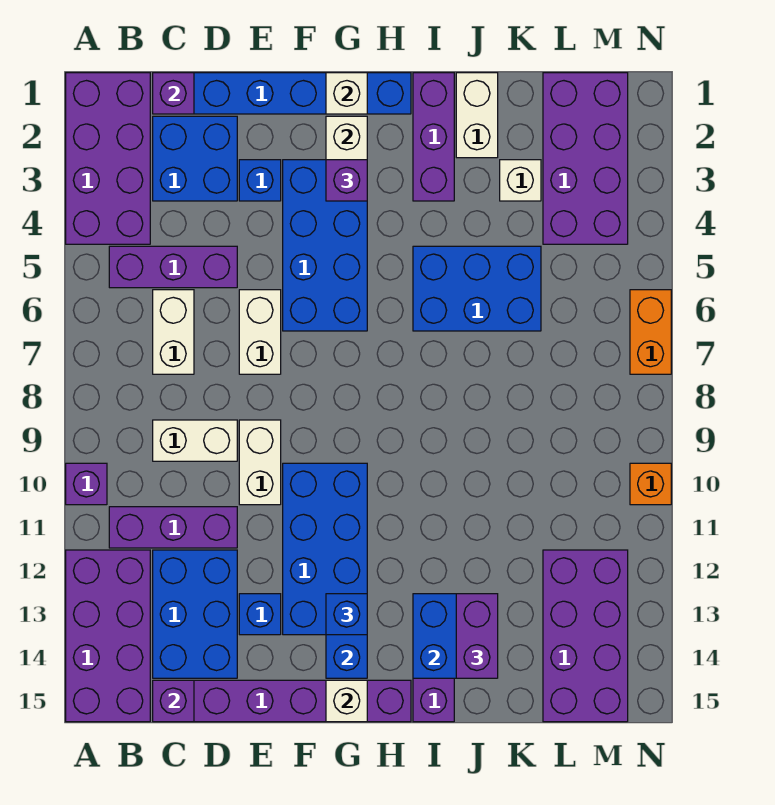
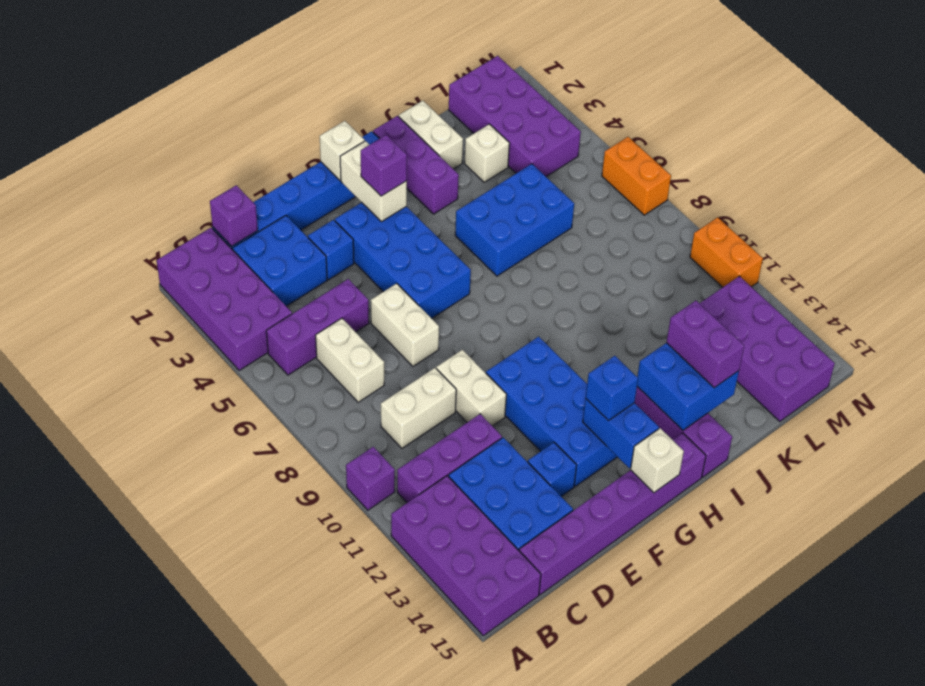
purple 1x1 brick [153,680,194,722] -> none
orange 1x1 brick [630,463,671,505] -> orange 1x2 brick [690,217,763,287]

